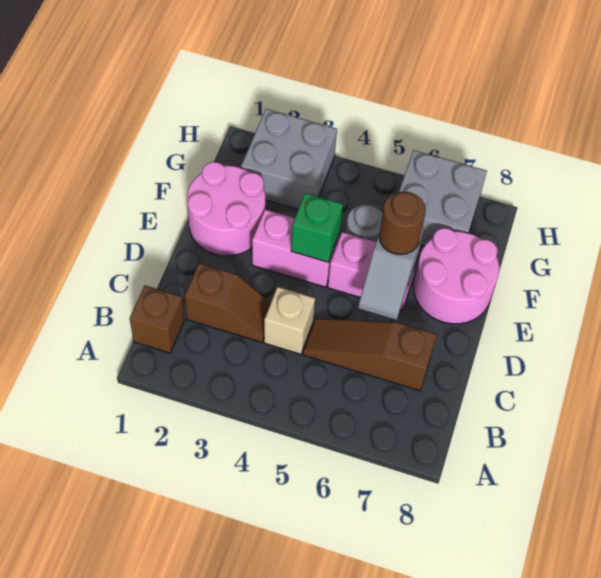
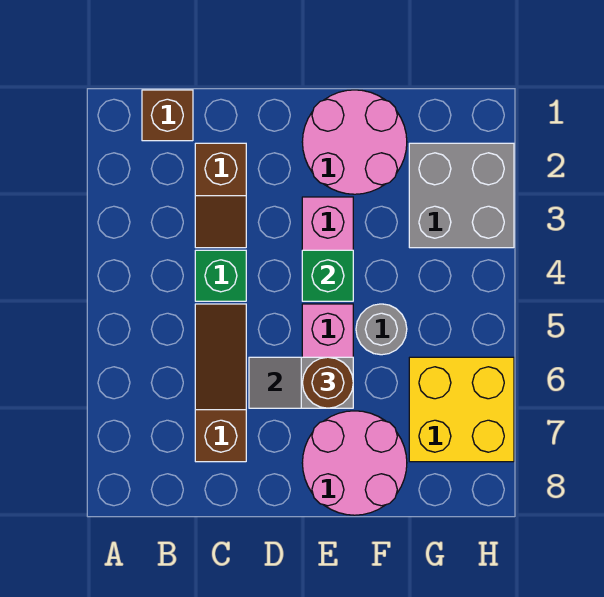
tan 1x1 brick [264,287,315,354] -> green 1x1 brick [195,250,246,301]
grey 2x2 brick [399,150,487,246] -> yellow 2x2 brick [409,357,514,462]

